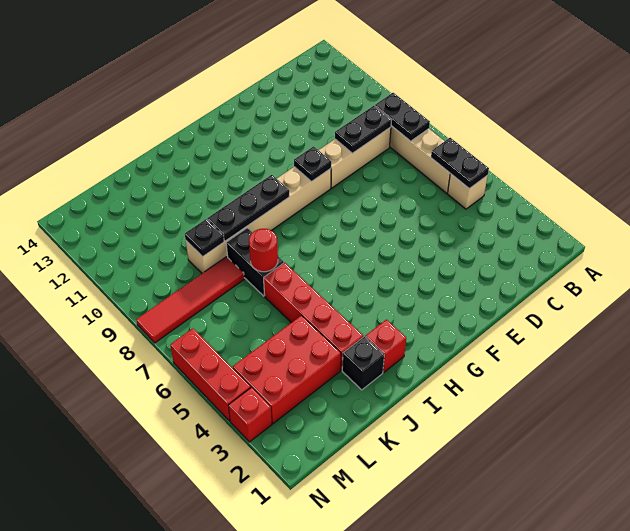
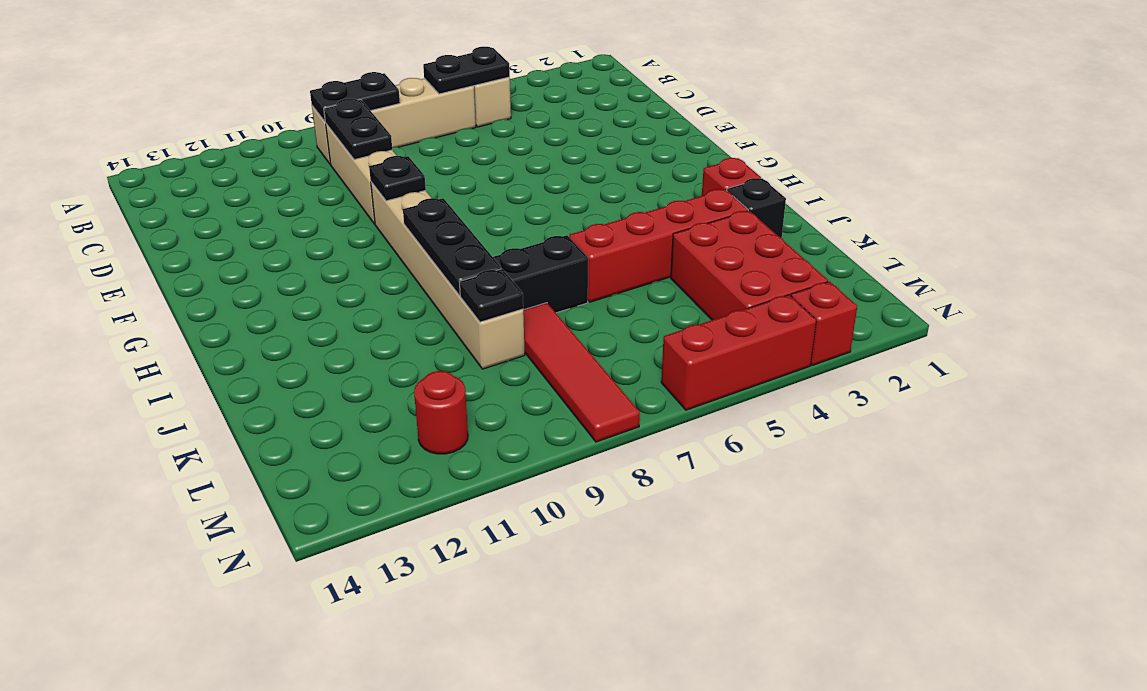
red 1x1 round brick [249,229,278,272] -> red 1x1 round brick moved to [414,371,468,454]

